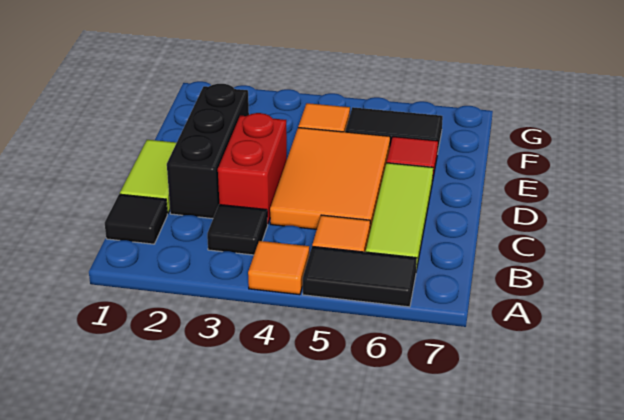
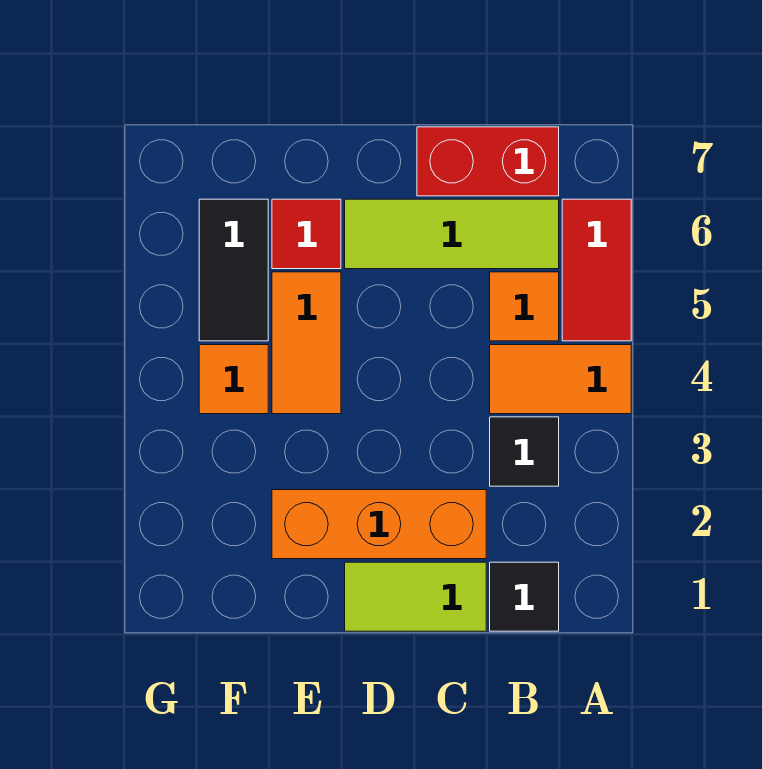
orange 1x1 tile [248,241,309,295] -> orange 1x2 tile [490,345,631,414]
black 1x2 tile [303,247,417,307] -> red 1x2 tile [562,199,631,341]
black 1x3 brick [167,84,249,219] -> orange 1x3 brick [272,490,486,559]
red 1x2 brick [218,113,287,224] -> red 1x2 brick moved to [417,127,559,196]
orange 2x3 tile [270,128,390,230] -> orange 1x2 tile [272,272,341,414]

